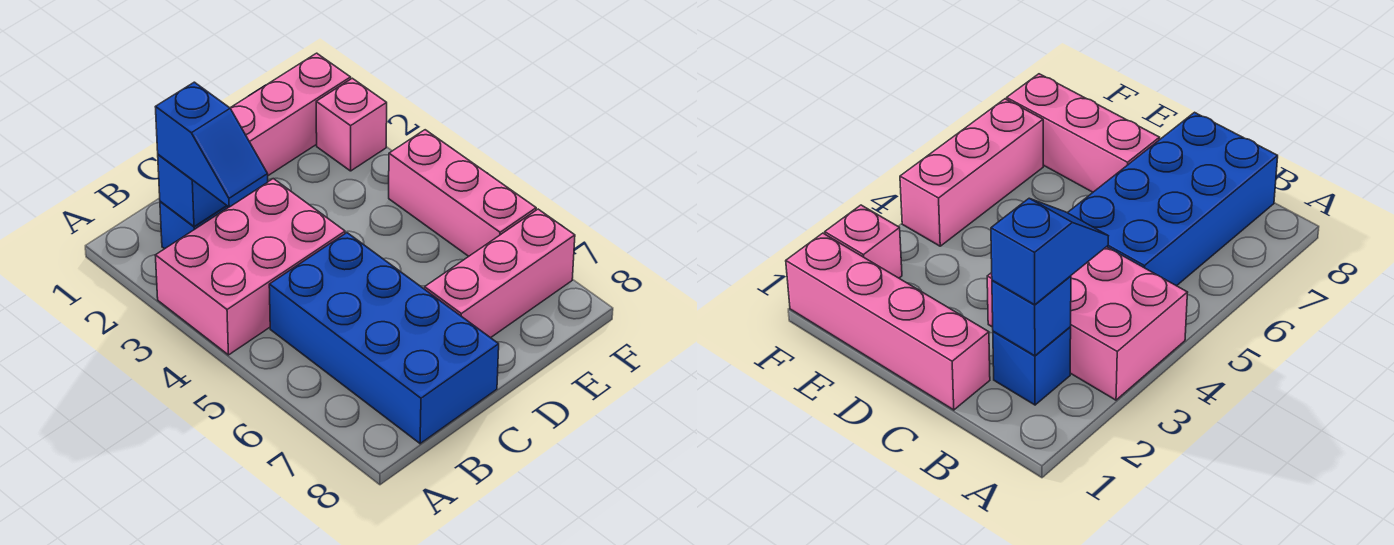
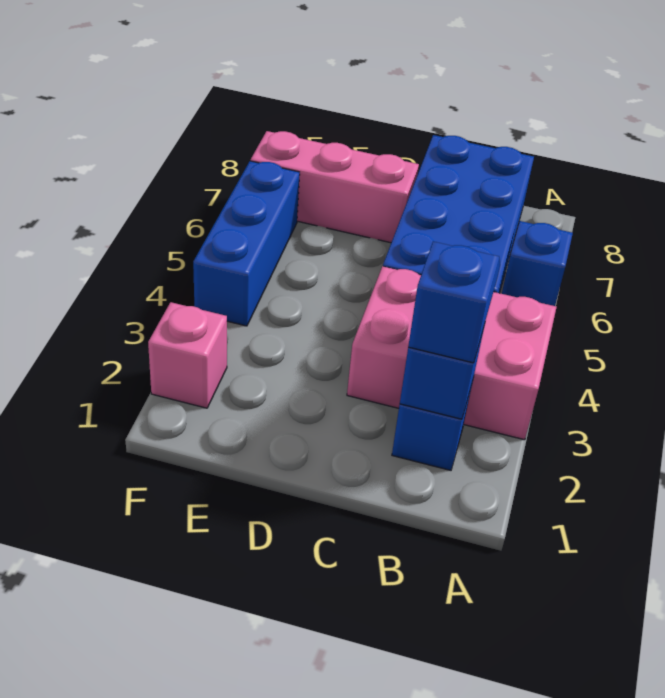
none -> blue 1x1 brick [502,221,573,306]
pink 1x4 brick [230,53,351,176] -> none
pink 1x3 brick [389,130,536,256] -> blue 1x3 brick [193,161,300,326]

